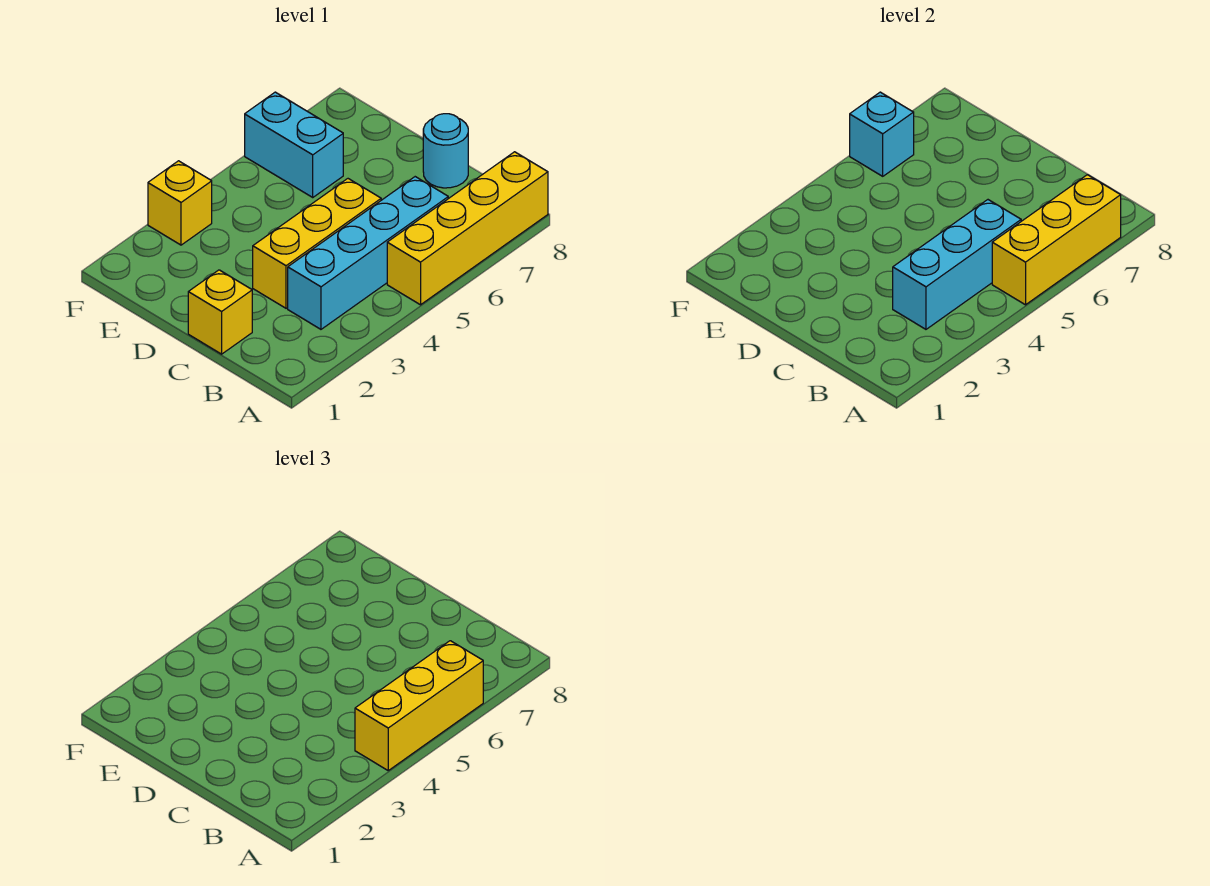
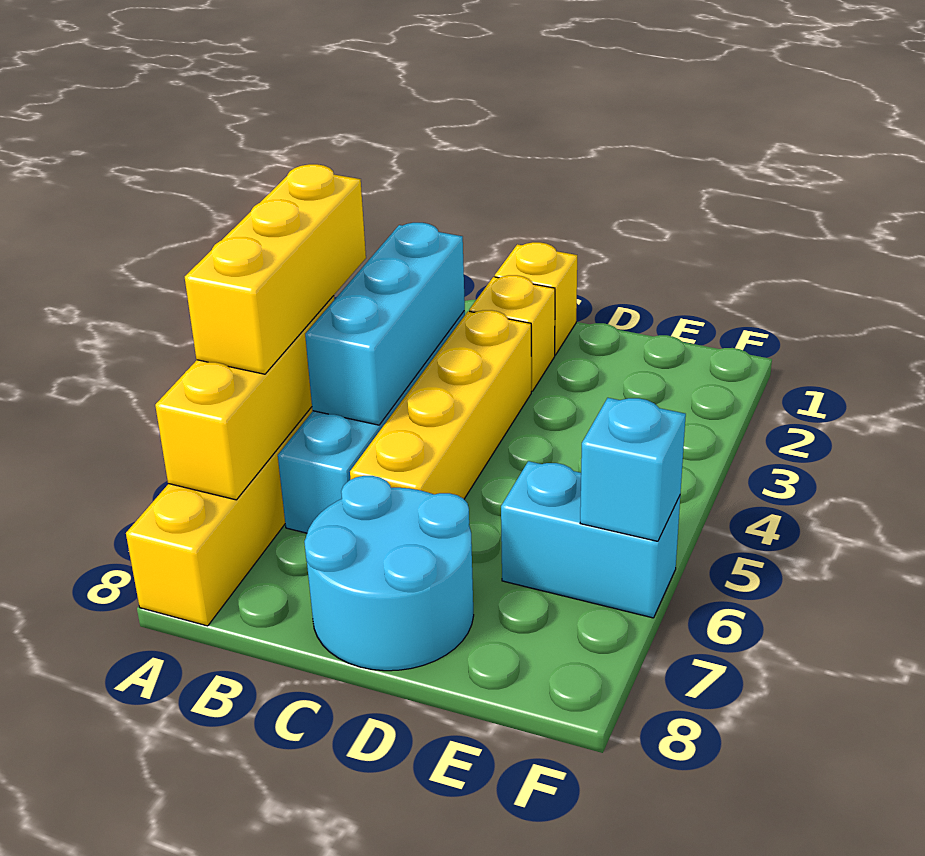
yellow 1x3 brick [253,179,381,308] -> yellow 1x4 brick [350,310,531,499]
cyan 1x1 round brick [423,114,468,188] -> cyan 2x2 round brick [304,476,474,671]
yellow 1x1 brick [148,161,212,245] -> yellow 1x1 brick moved to [469,275,555,391]

